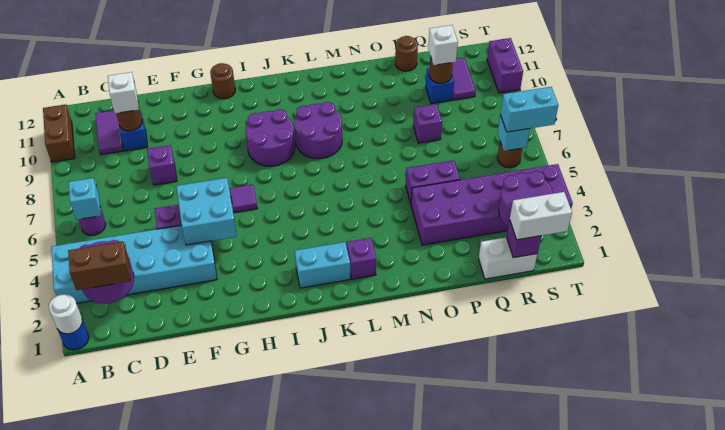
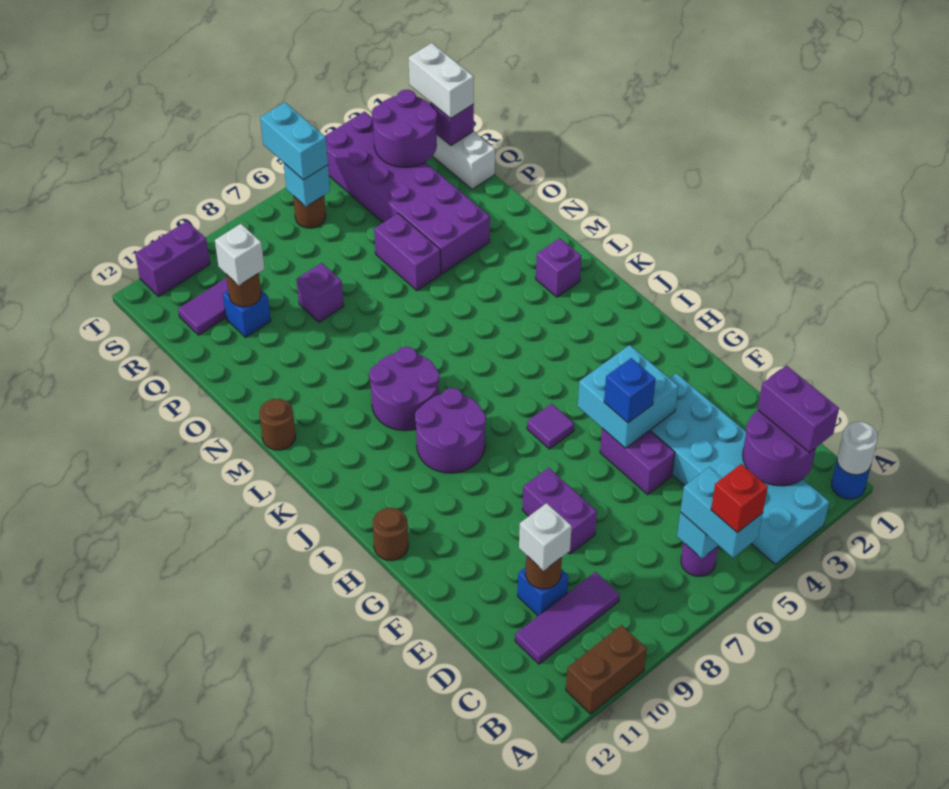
none -> red 1x1 brick [711,464,768,533]
brown 1x2 brick [68,241,131,290] -> purple 1x2 brick [758,366,839,453]
purple 1x2 tile [95,110,123,155] -> purple 1x3 tile [515,572,620,664]
purple 1x1 brick [147,145,177,185] -> purple 1x2 brick [522,468,597,554]
none -> blue 1x1 brick [604,358,656,423]
cyan 1x2 brick [295,242,350,288] -> cyan 1x2 brick moved to [680,467,763,558]
brown 1x1 round brick [395,36,418,71] -> brown 1x1 round brick moved to [259,399,296,450]

